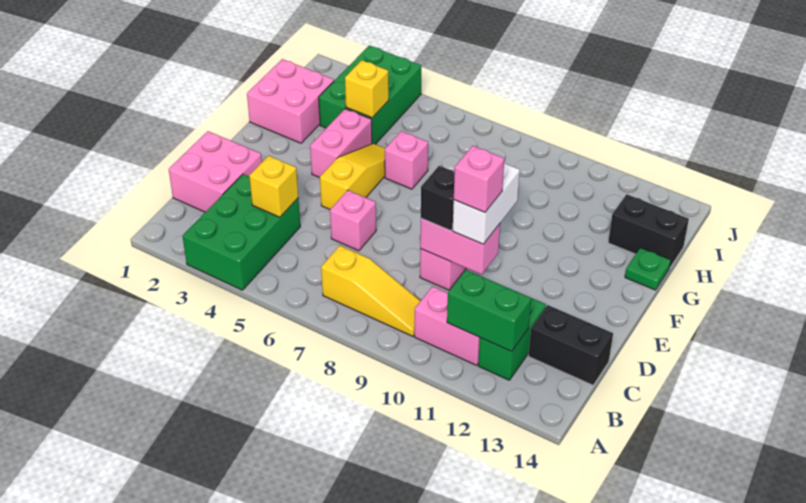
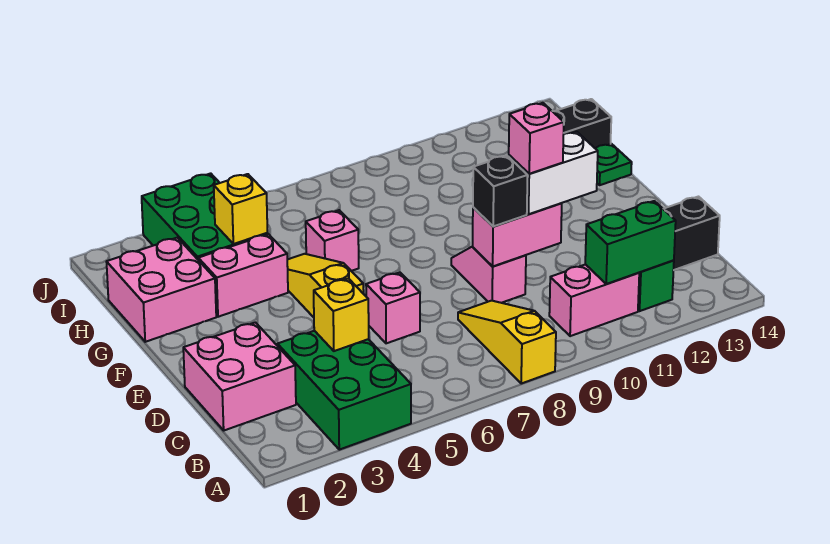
yellow 1x3 slope [321,246,420,336] -> yellow 1x3 slope turned to [458,301,556,383]
white 1x2 brick [453,163,520,244] -> white 1x2 brick turned to [509,132,598,214]
pink 1x2 brick [310,109,372,178] -> pink 1x2 brick turned to [198,234,288,317]

